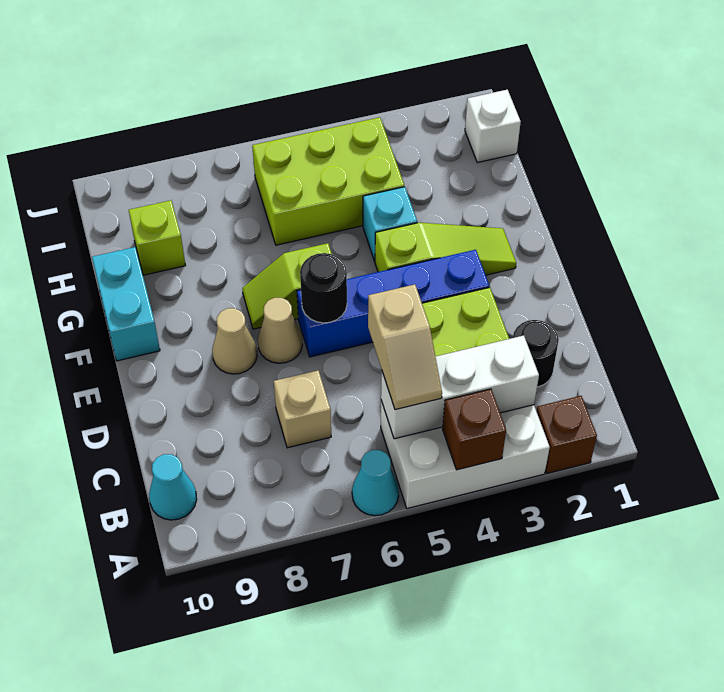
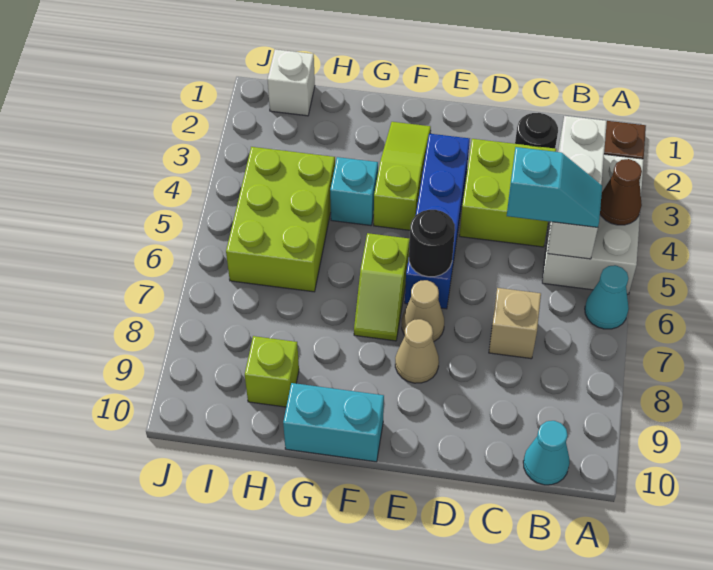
brown 1x1 brick [443,389,506,470] -> brown 1x1 cone [600,159,642,225]
tan 1x2 slope [368,284,442,410] -> cyan 1x2 slope [507,147,602,227]

